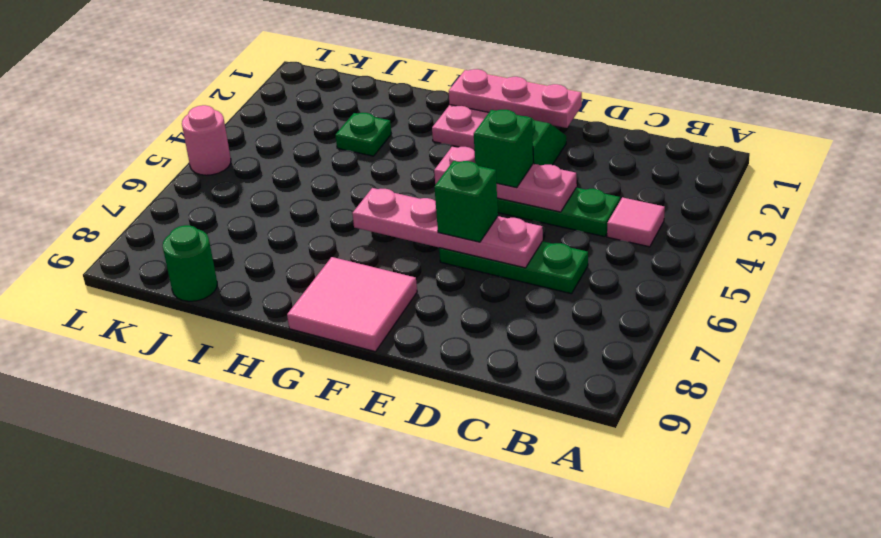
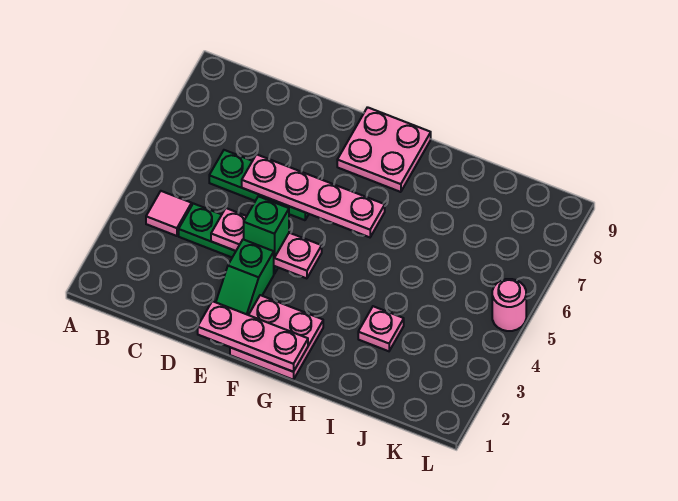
green 1x1 brick [434,161,498,242] -> none
pink 2x2 tile [287,257,417,352] -> pink 2x2 plate [337,107,431,192]
green 1x1 plate [336,113,391,156] -> pink 1x1 plate [358,306,404,351]
green 1x1 round brick [163,225,217,301] -> none

